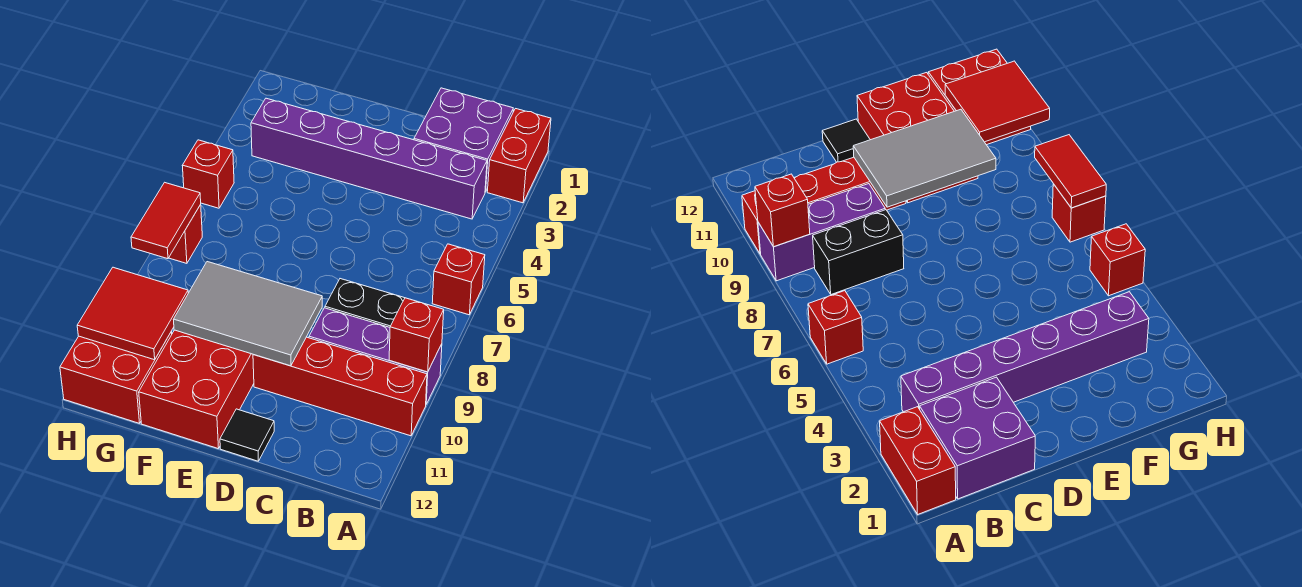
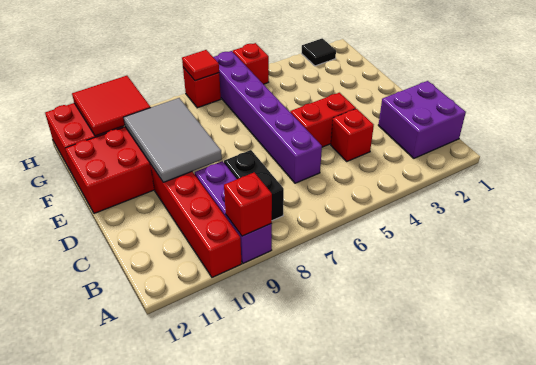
red 1x2 brick [487,109,551,203] -> red 1x2 brick moved to [290,93,356,147]
red 1x1 brick [432,244,485,315] -> red 1x1 brick moved to [331,109,374,161]
purple 1x6 brick [251,98,487,219] -> purple 1x6 brick moved to [213,51,322,183]
black 1x1 tile [220,409,274,461] -> black 1x1 tile moved to [302,38,336,66]
red 1x2 tile [131,182,201,259] -> red 1x1 tile [182,50,219,81]

